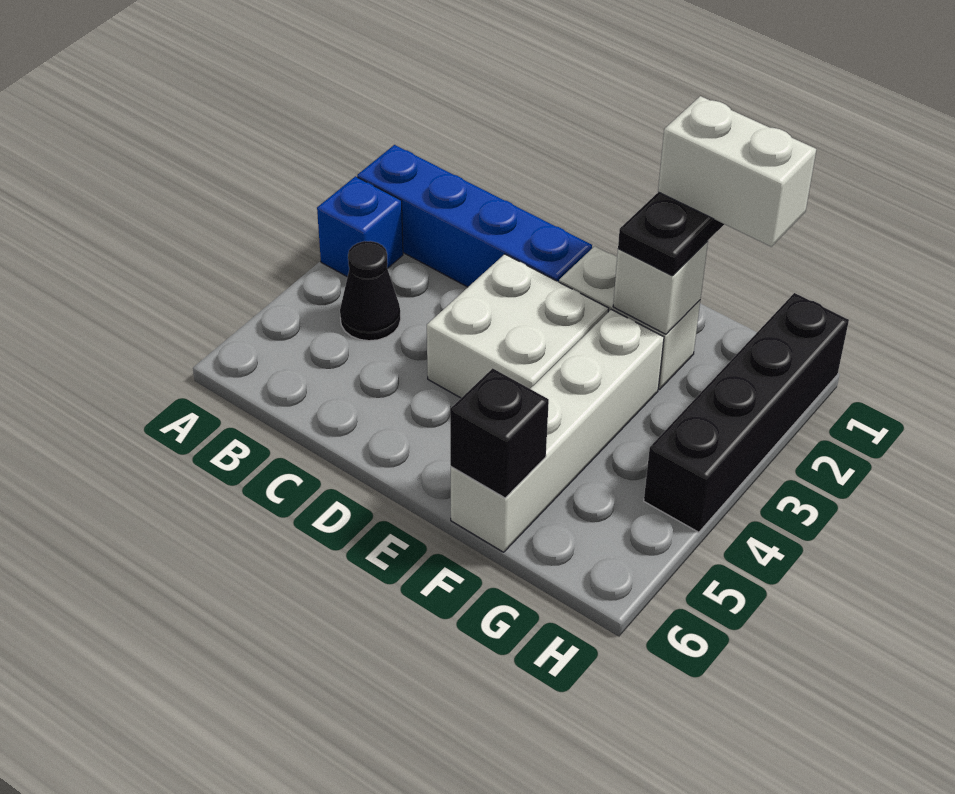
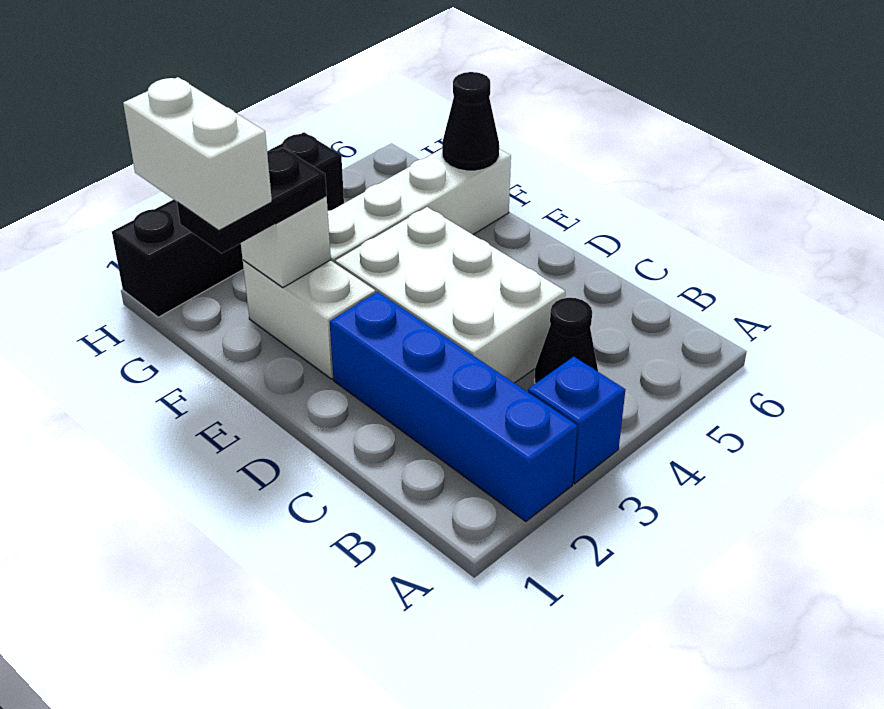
white 2x2 brick [427,254,609,398] -> white 2x3 brick [335,207,565,383]
black 1x1 brick [450,368,549,498] -> black 1x1 cone [442,72,499,171]

